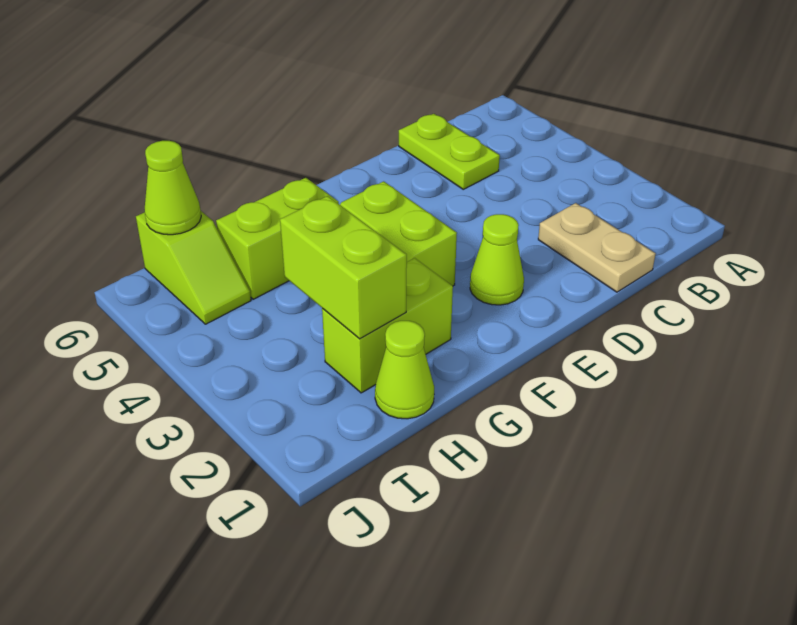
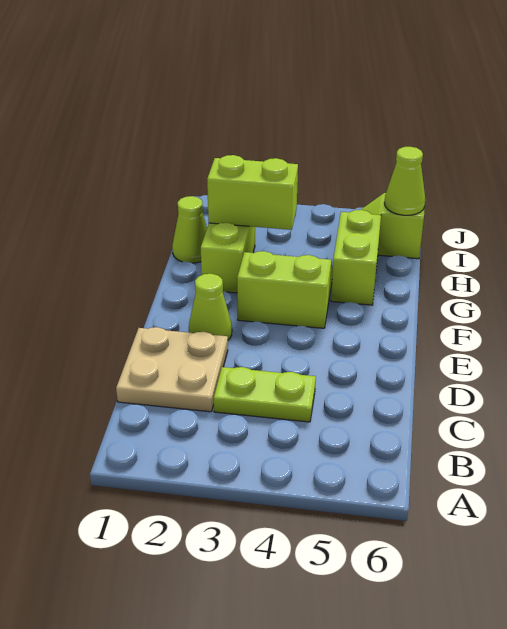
tan 1x2 plate [538,203,656,292] -> tan 2x2 plate [116,327,228,412]
lime 1x2 plate [399,114,500,189] -> lime 1x2 plate moved to [214,367,316,422]

